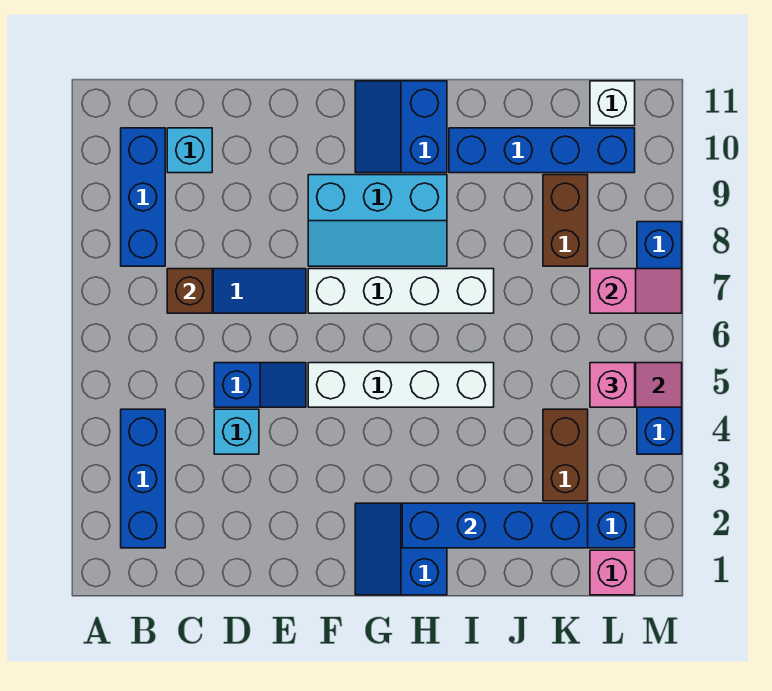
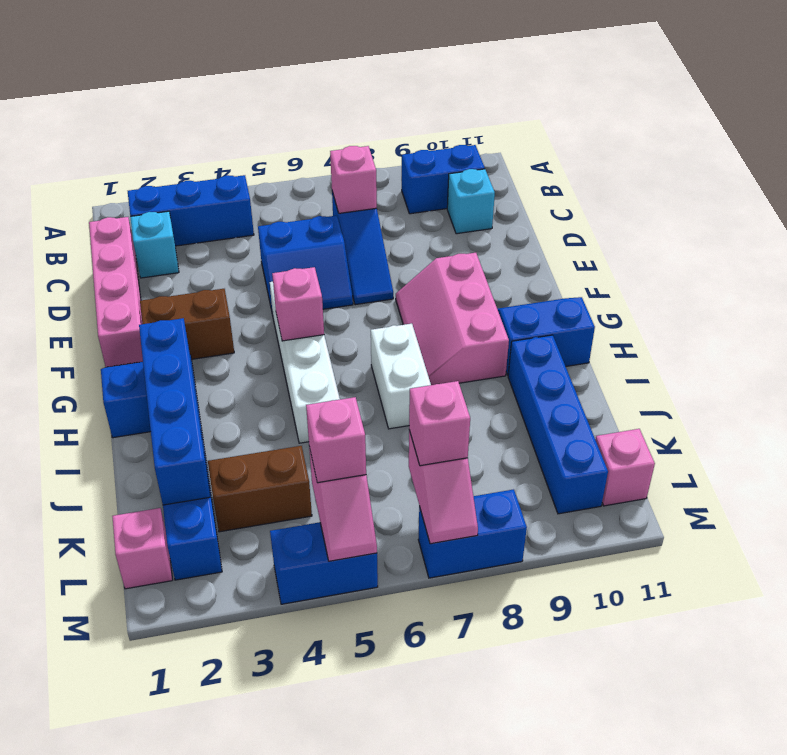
blue 1x3 brick [121,128,165,266] -> blue 1x2 brick [402,145,485,214]
none -> pink 1x4 brick [89,217,143,367]
brown 1x1 brick [167,269,212,313] -> pink 1x1 brick [330,146,377,213]
cyan 1x1 brick [214,409,259,454] -> cyan 1x1 brick moved to [130,211,179,278]
blue 1x2 slope [214,363,306,407] -> blue 2x2 slope [258,216,353,315]
white 1x4 brick [308,269,494,313] -> white 1x2 brick [371,324,431,429]
cyan 2x3 slope [308,175,447,266] -> pink 2x3 slope [396,253,509,385]
none -> pink 1x1 brick [272,267,324,341]
brown 1x2 brick [543,175,588,266] -> brown 1x2 brick moved to [140,289,234,359]
none -> pink 1x1 brick [409,381,470,466]
white 1x1 brick [590,81,635,126] -> pink 1x1 brick [595,429,655,506]

